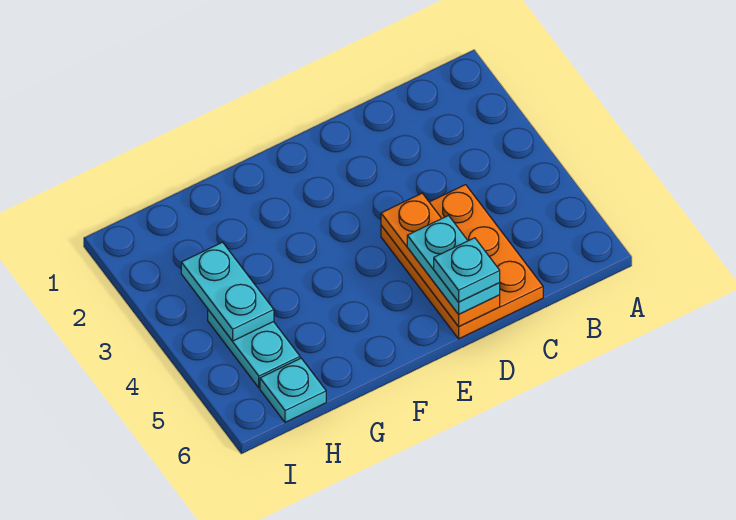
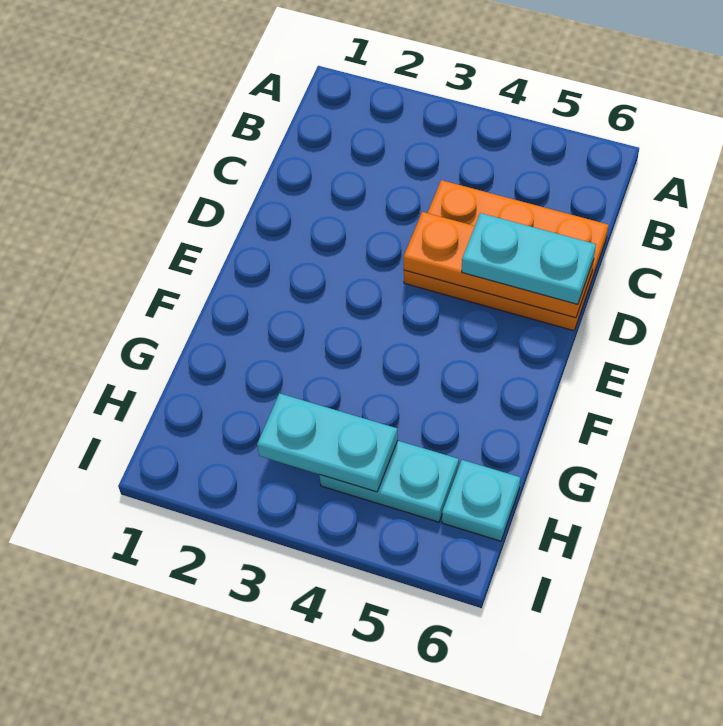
cyan 1x1 plate [434,238,500,302] -> none

